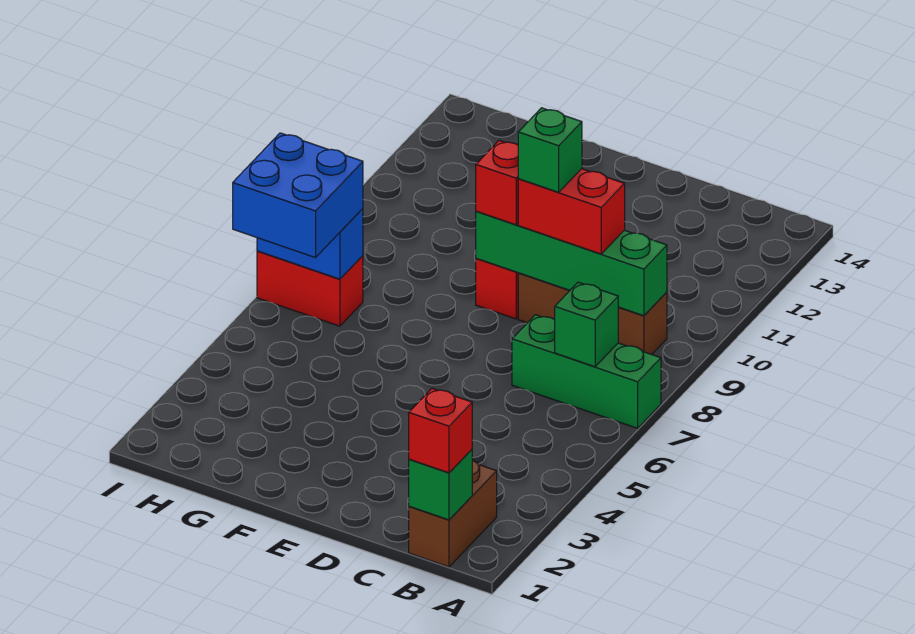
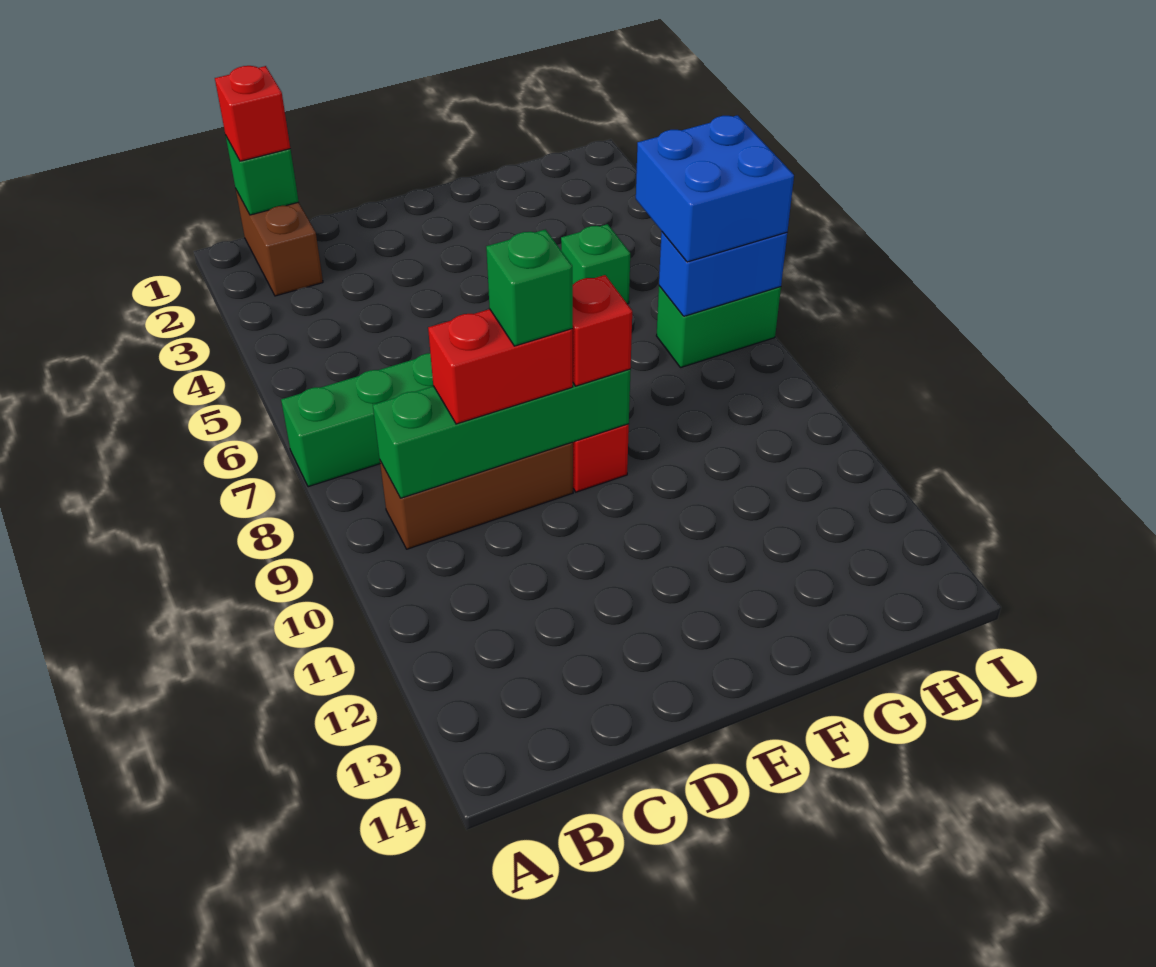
green 1x1 brick [555,282,618,367] -> green 1x1 brick moved to [561,224,630,304]
red 1x2 brick [257,251,363,326] -> green 1x2 brick [657,286,781,368]

